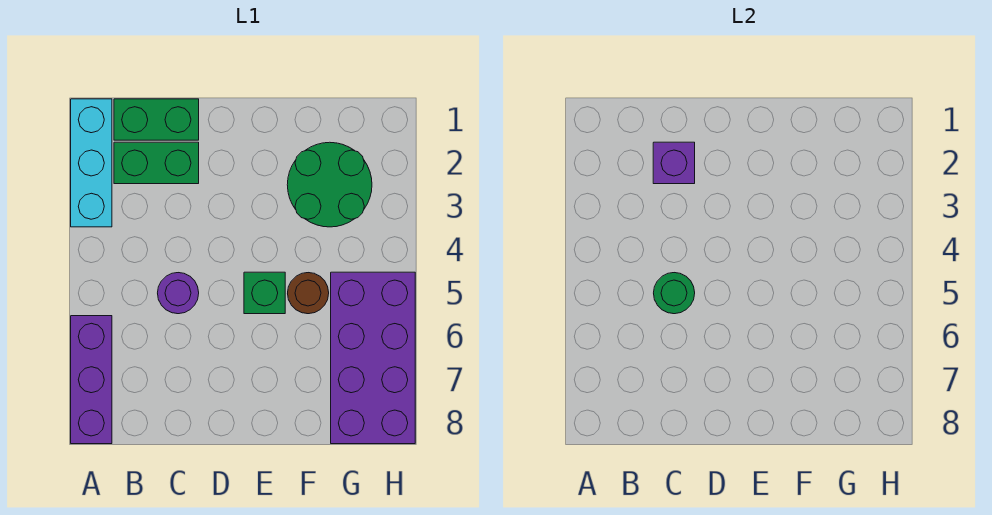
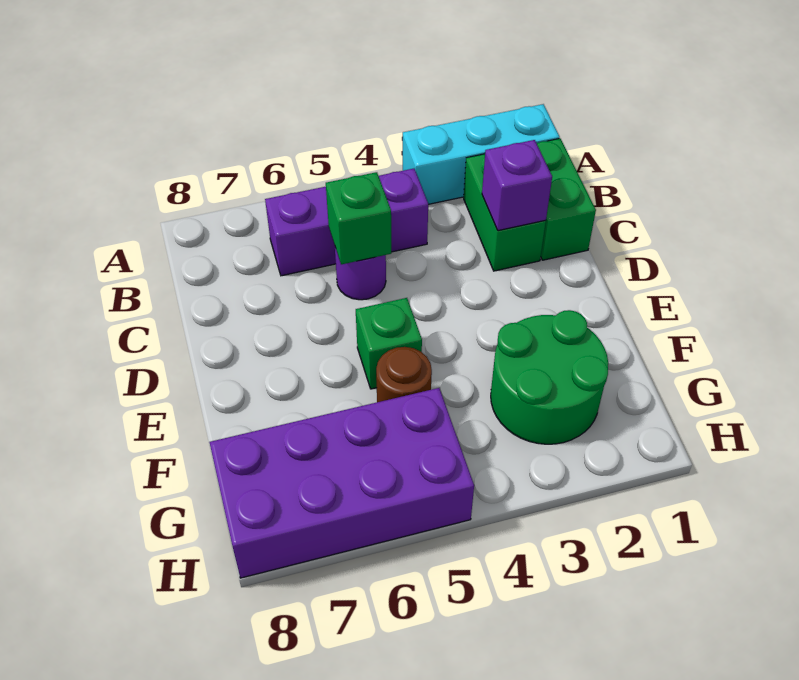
purple 1x3 brick [71,316,112,444] -> purple 1x3 brick moved to [265,169,428,276]
green 1x1 round brick [654,273,695,314] -> green 1x1 brick [326,172,391,264]

